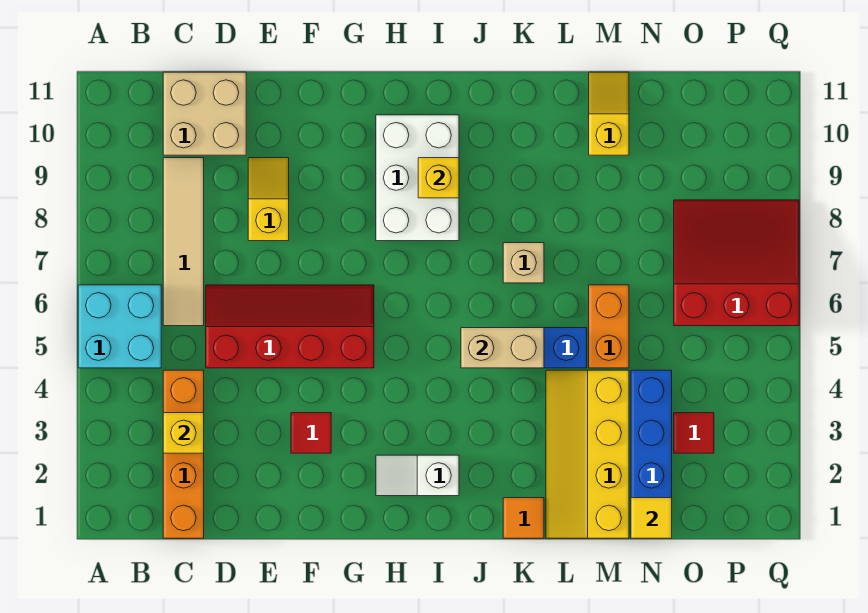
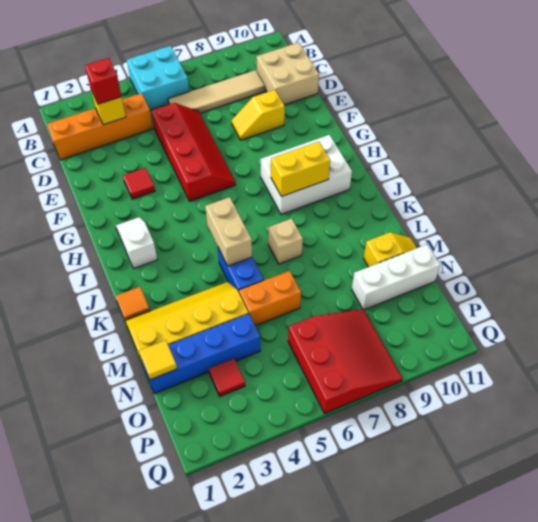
none -> red 1x1 brick [85,58,122,104]
yellow 1x2 slope [248,158,289,241] -> yellow 1x2 slope turned to [231,90,285,140]
yellow 1x1 brick [418,158,459,198] -> yellow 1x2 brick [271,142,330,196]
none -> white 1x3 brick [352,245,440,310]

